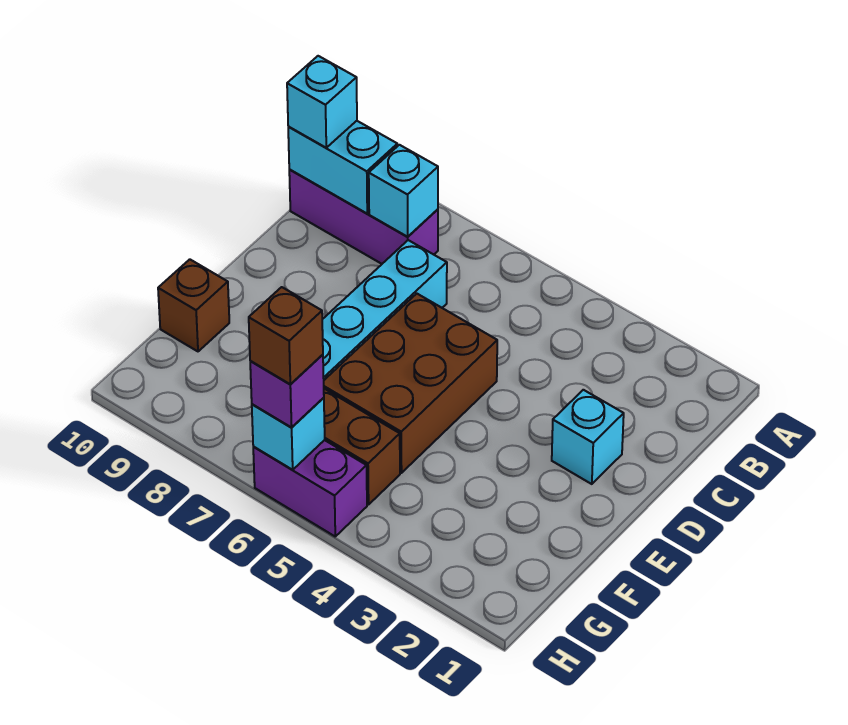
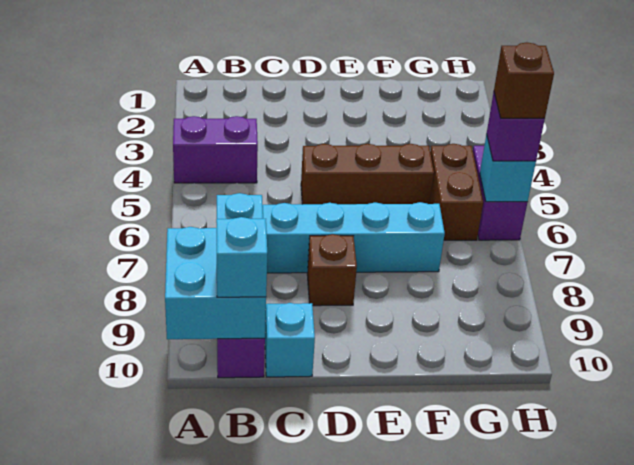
none -> purple 1x2 brick [173,116,258,183]
cyan 1x2 brick [288,121,397,214] -> cyan 2x2 brick [165,227,266,339]
cyan 1x1 brick [552,390,624,484] -> cyan 1x1 brick moved to [265,303,315,377]
brown 2x3 brick [324,294,497,473] -> brown 1x3 brick [301,144,434,204]
brown 1x1 brick [158,259,229,351] -> brown 1x1 brick moved to [307,234,357,306]

